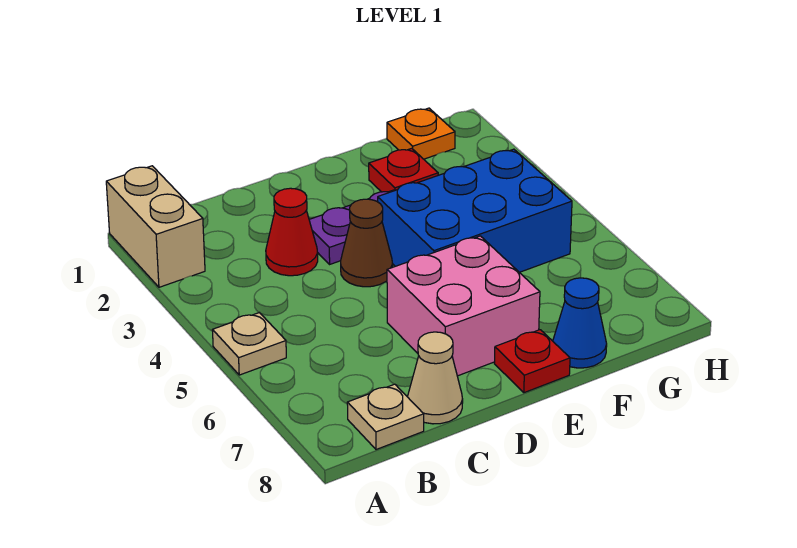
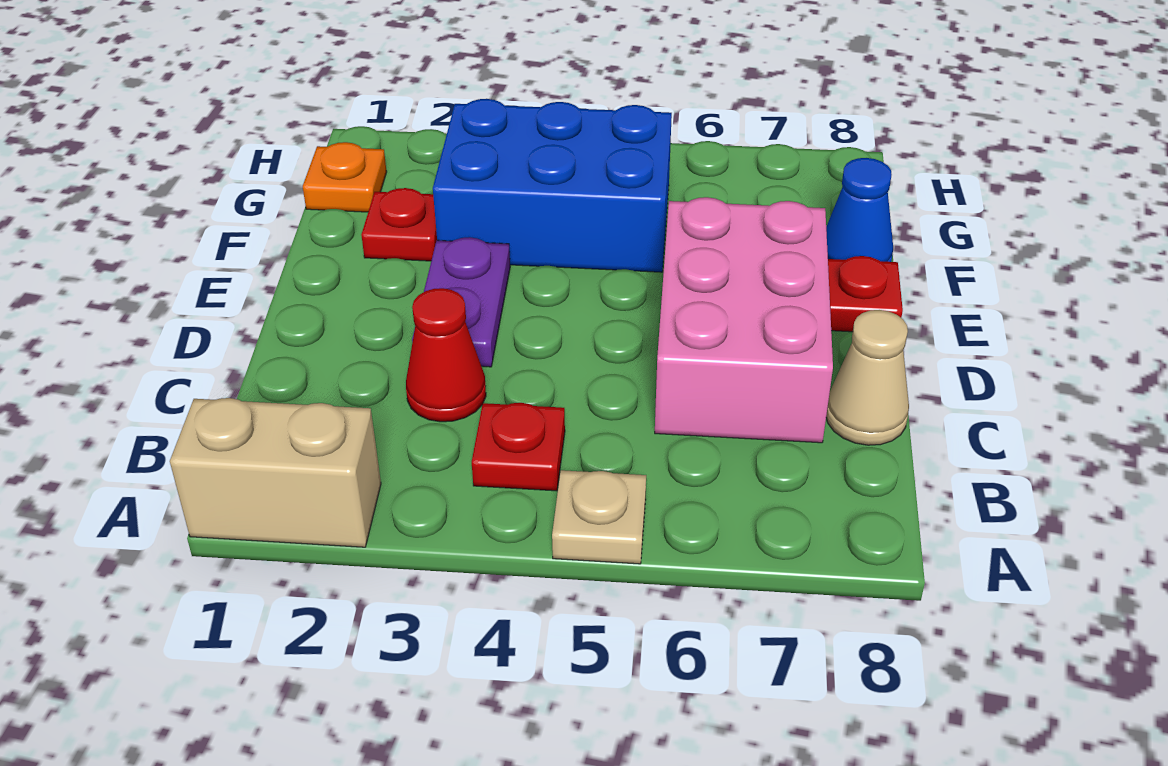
none -> red 1x1 plate [472,403,565,491]
tan 1x1 plate [347,384,424,450] -> none
brown 1x1 cone [341,199,393,287] -> none
pink 2x2 brick [387,236,540,376] -> pink 2x3 brick [655,197,833,443]
blue 2x3 brick [378,149,572,272] -> blue 2x3 brick turned to [433,99,672,272]

